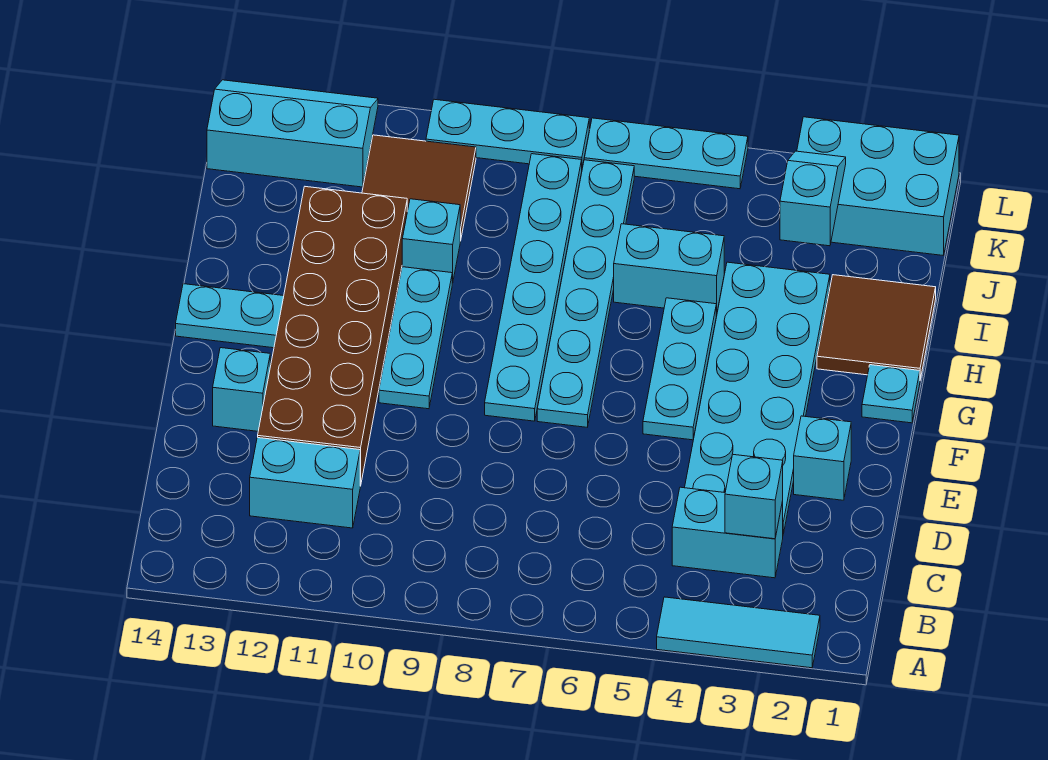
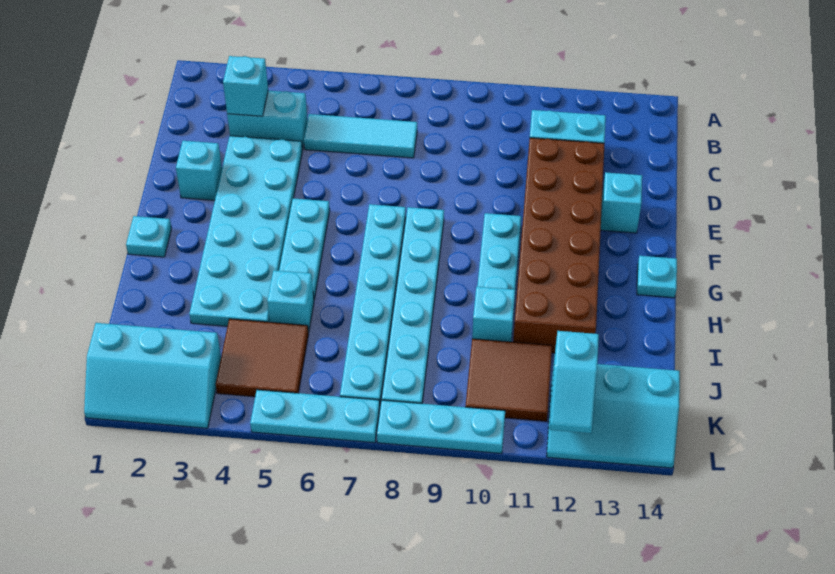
cyan 1x3 tile [657,597,820,668] -> cyan 1x3 tile moved to [304,114,417,158]
cyan 1x2 plate [176,284,284,348] -> cyan 1x1 plate [637,256,677,298]
brown 2x2 tile [817,275,936,379] -> brown 2x2 tile moved to [216,319,308,397]
cyan 1x2 brick [614,224,724,314] -> cyan 1x1 brick [267,270,314,333]
cyan 1x2 slope [780,151,846,246] -> cyan 1x2 slope moved to [550,331,599,433]
cyan 2x3 brick [797,117,959,256] -> cyan 2x3 slope [84,323,221,428]

